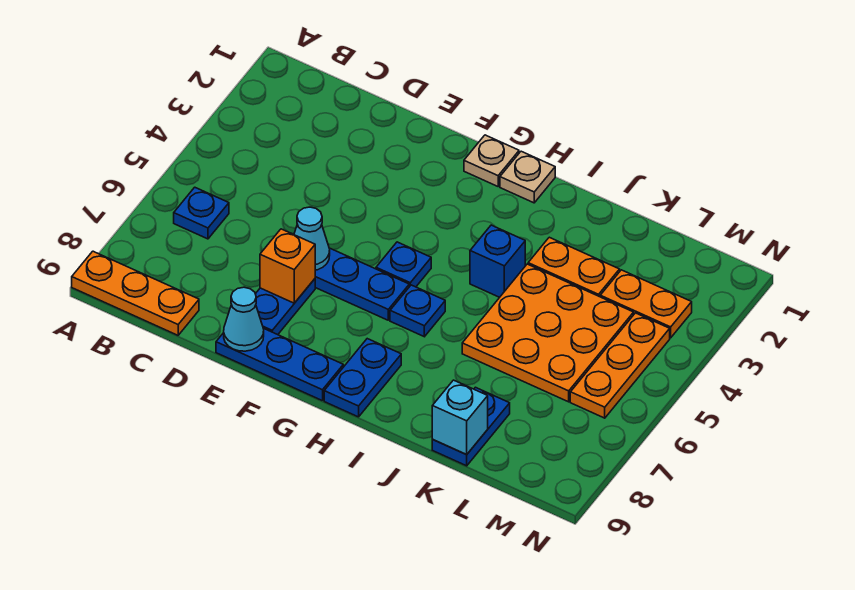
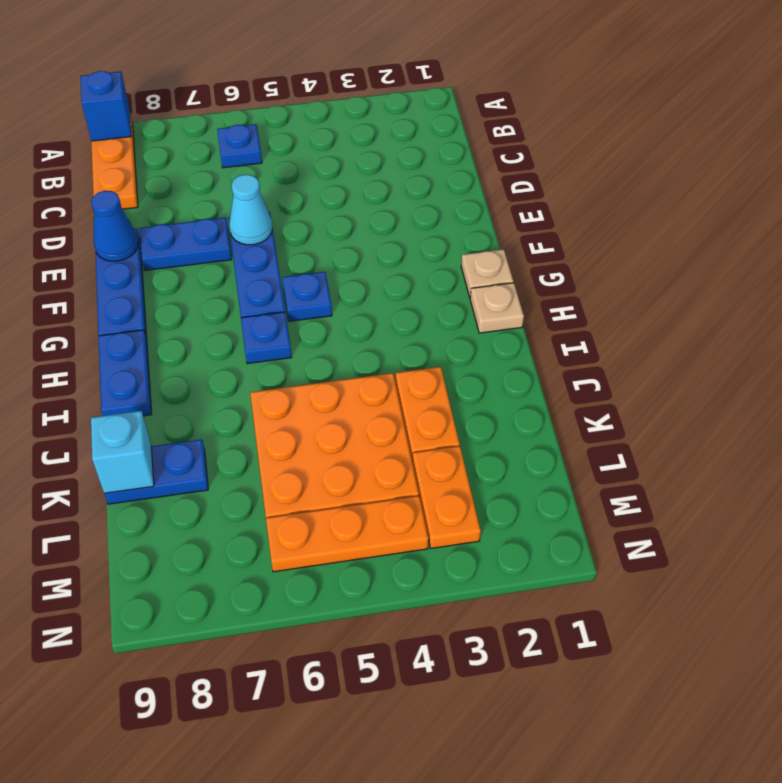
orange 1x1 brick [260,229,315,303] -> none
cyan 1x1 cone [224,287,264,351] -> blue 1x1 cone [91,191,138,261]
blue 1x2 plate [324,339,401,417] -> blue 1x2 plate turned to [99,330,152,416]
blue 1x1 brick [470,225,525,297] -> blue 1x1 brick moved to [81,71,131,141]

